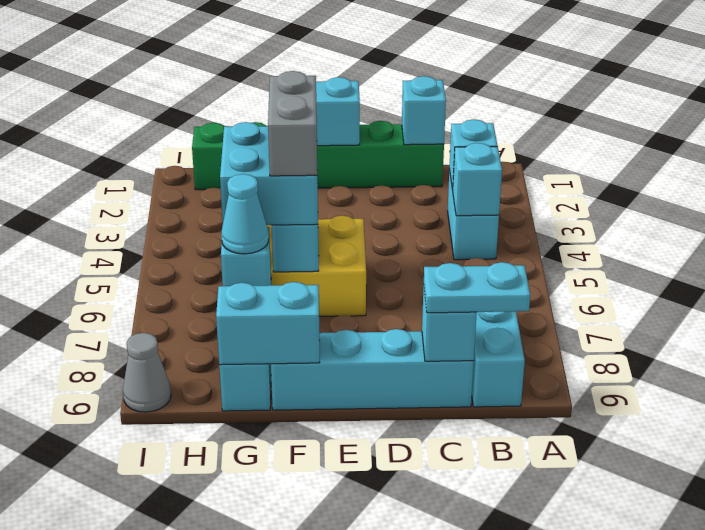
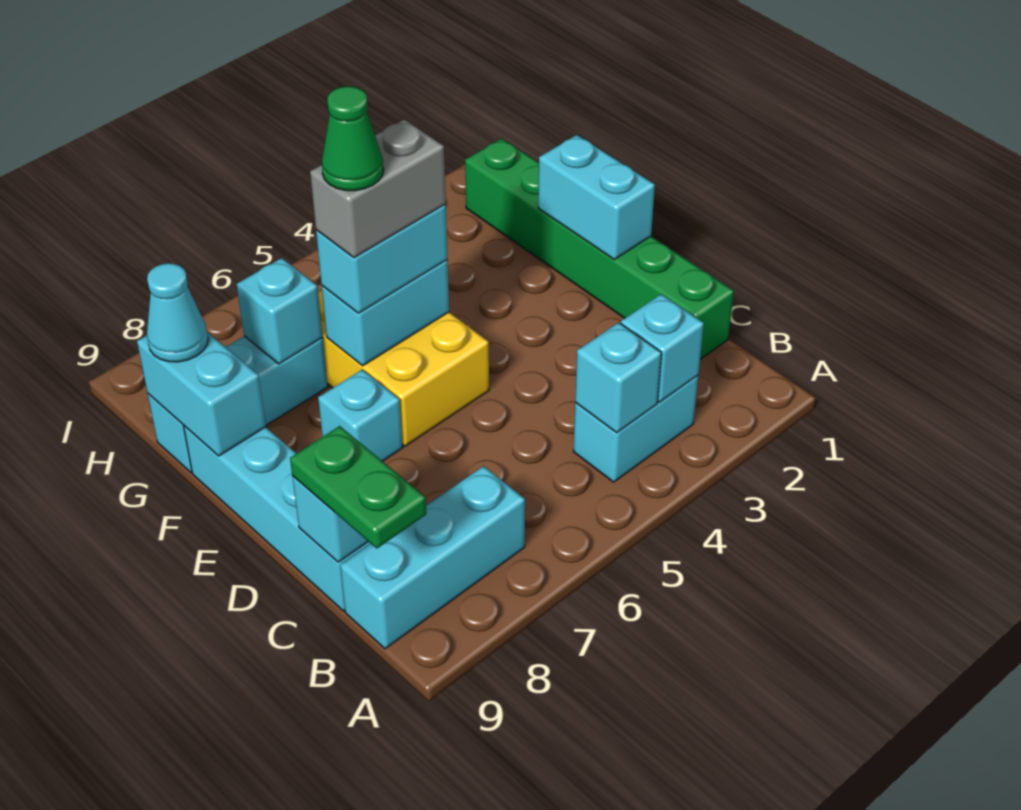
cyan 1x2 plate [424,262,530,313] -> green 1x2 plate [290,426,426,548]
cyan 1x1 brick [402,76,446,145] -> cyan 1x1 brick moved to [318,369,403,461]
cyan 2x2 brick [220,122,318,225] -> cyan 1x2 brick [316,205,448,313]
none -> green 1x1 cone [322,86,383,191]
cyan 1x1 cone [221,174,269,254] -> cyan 1x1 cone moved to [147,263,208,362]
grey 1x1 cone [123,333,171,412] -> none

